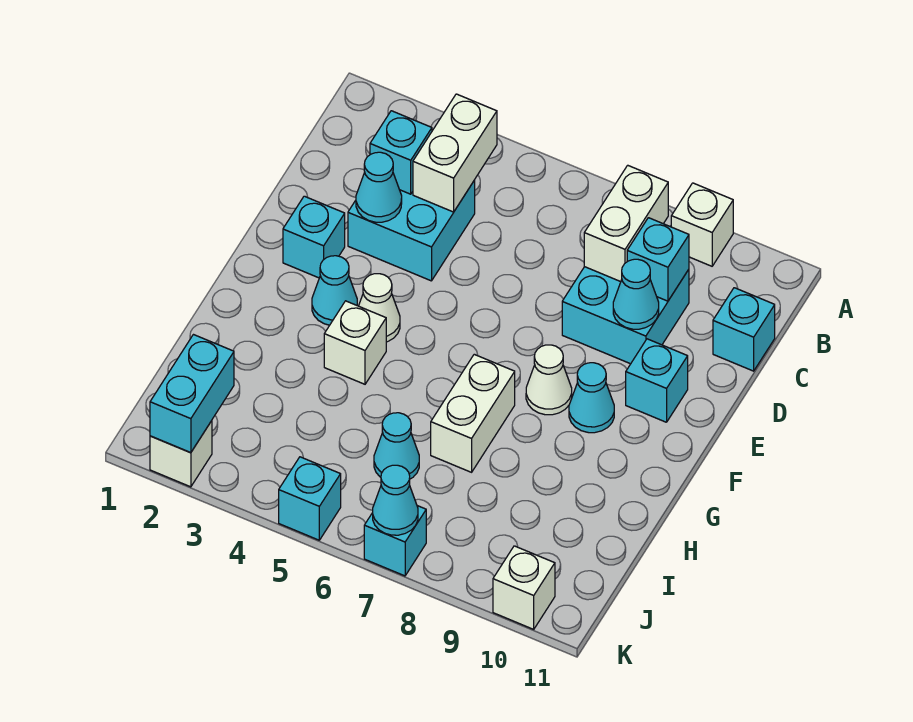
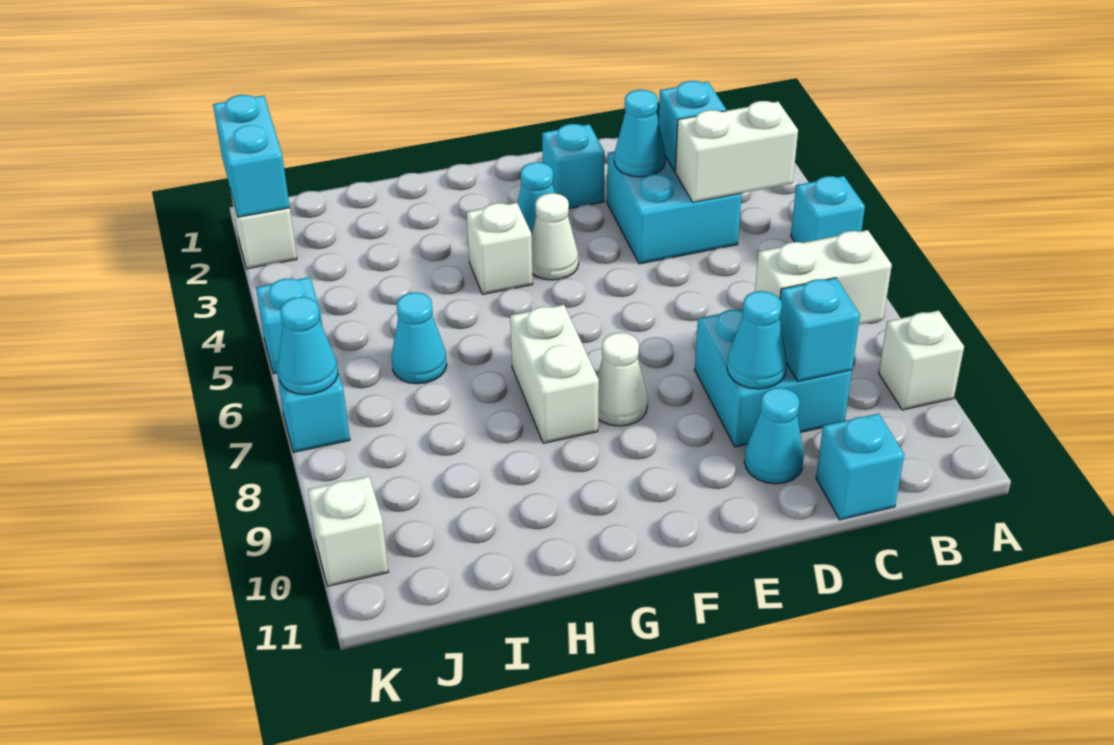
cyan 1x1 brick [626,339,688,422] -> cyan 1x1 brick moved to [791,176,865,243]
cyan 1x1 cone [569,363,614,433] -> cyan 1x1 cone moved to [744,388,804,484]
white 1x2 brick [431,354,515,472] -> white 1x2 brick turned to [510,305,599,443]
cyan 1x2 brick [150,335,234,453] -> cyan 1x2 brick turned to [213,95,290,217]

